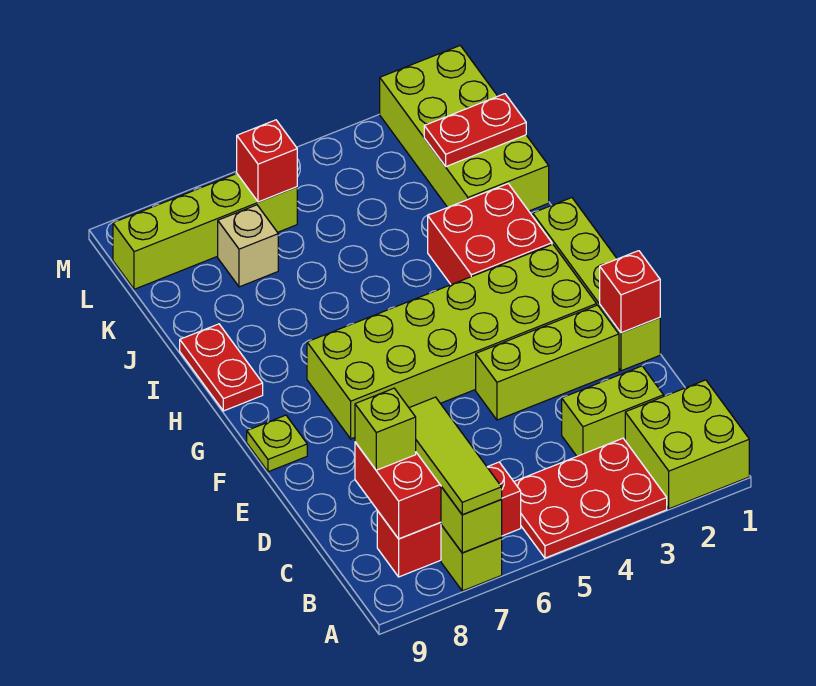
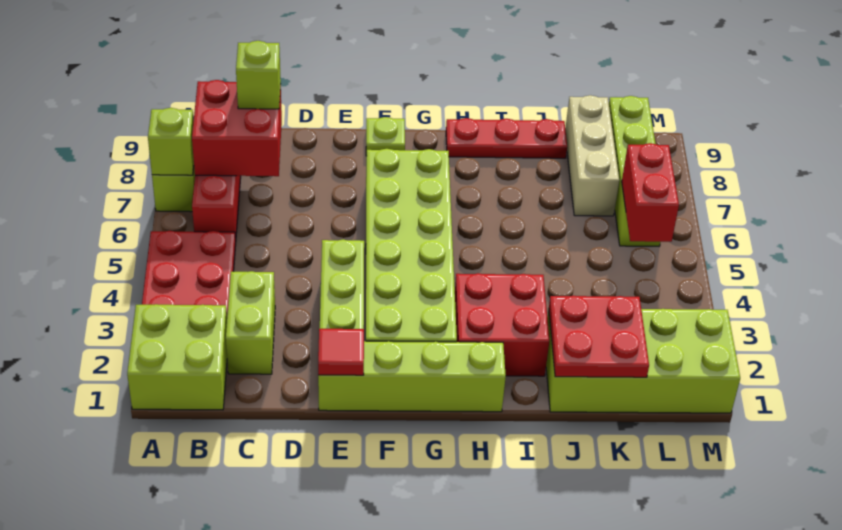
lime 1x3 tile [409,397,502,515] -> none
red 1x1 brick [600,251,660,333] -> red 1x1 tile [318,329,364,375]
red 1x2 plate [180,324,263,411] -> red 1x3 plate [446,118,567,158]
red 1x2 plate [424,94,526,166] -> red 2x2 plate [549,296,649,377]
tan 1x1 brick [218,205,278,287] -> tan 1x3 brick [565,95,619,216]
red 1x1 brick [237,120,297,202] -> red 1x2 brick [622,143,679,242]

